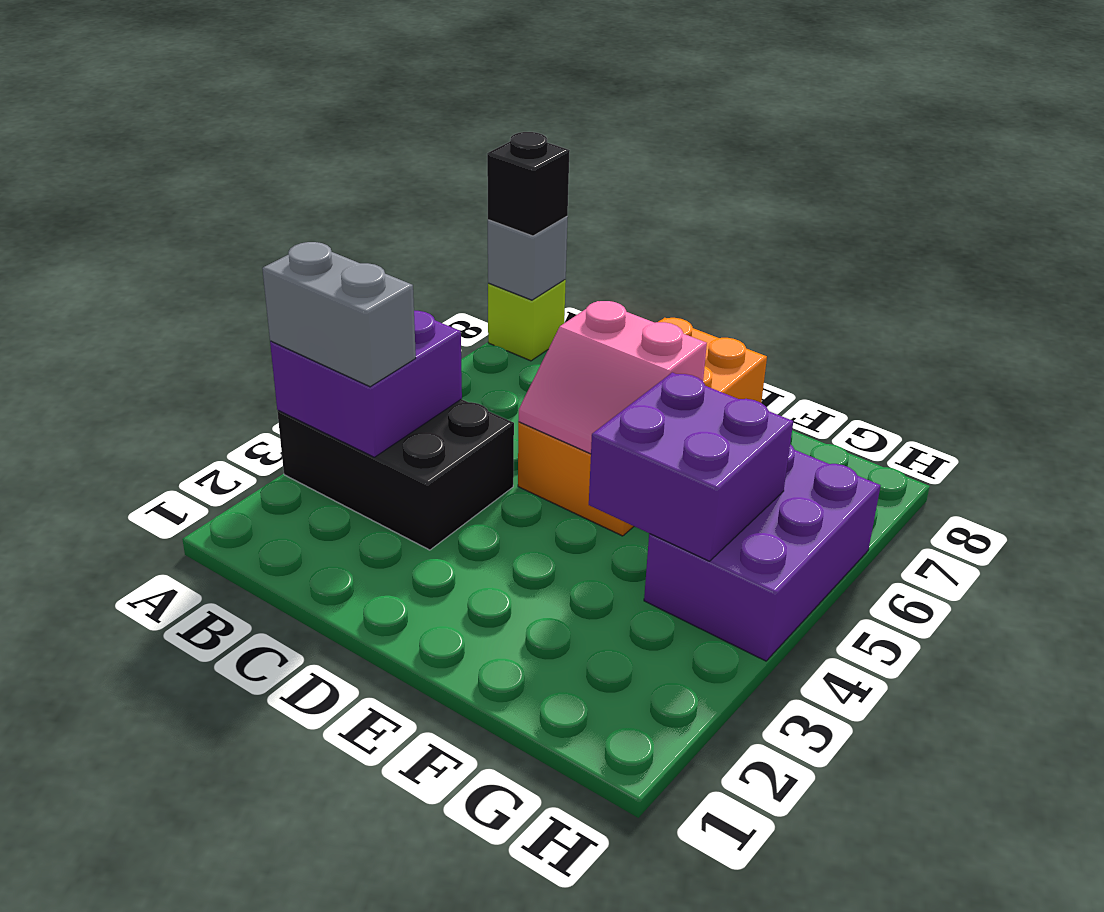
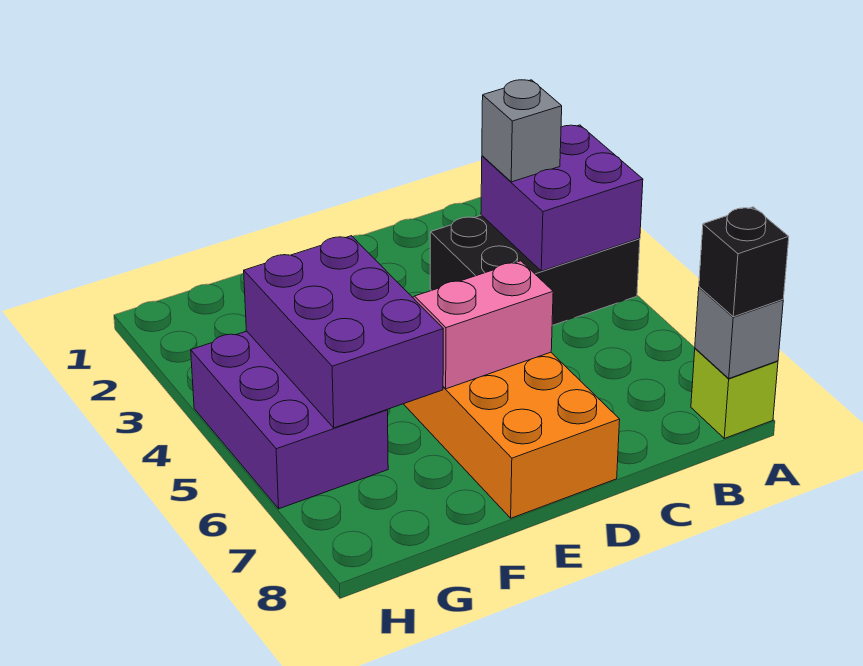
grey 1x2 brick [262,242,416,387] -> grey 1x1 brick [482,80,562,182]
purple 2x2 brick [589,373,793,561] -> purple 2x3 brick [244,236,443,428]

